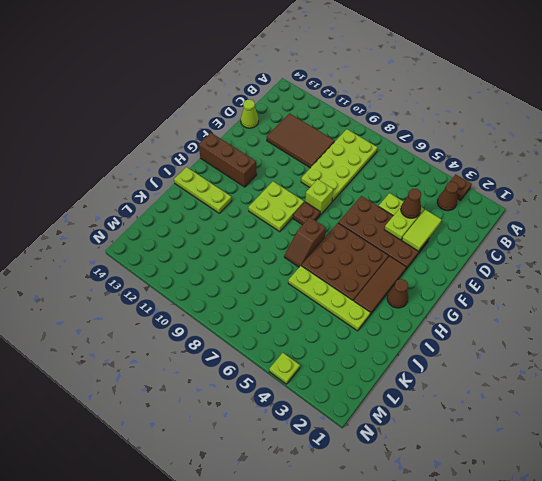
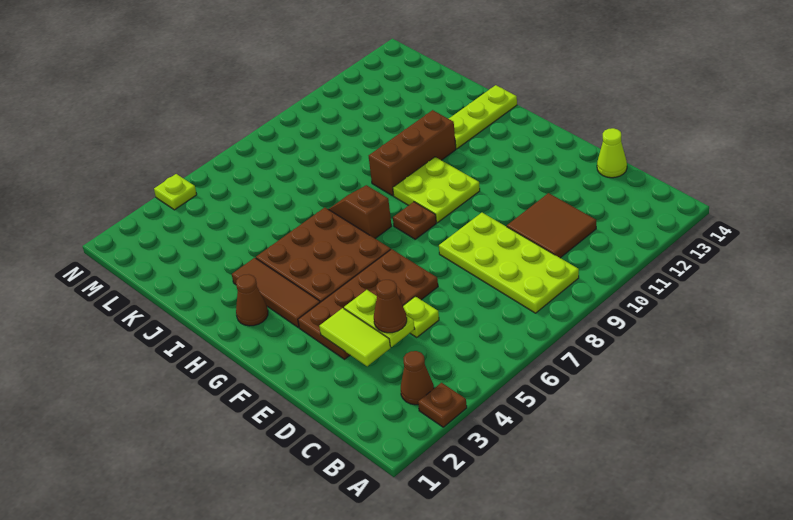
brown 2x3 tile [267,113,335,168] -> brown 2x2 tile [507,193,596,258]
lime 1x1 brick [305,179,333,215] -> none
brown 1x3 brick [199,133,257,187] -> brown 1x3 brick moved to [369,110,456,196]
lime 1x4 plate [288,266,370,331] -> none

